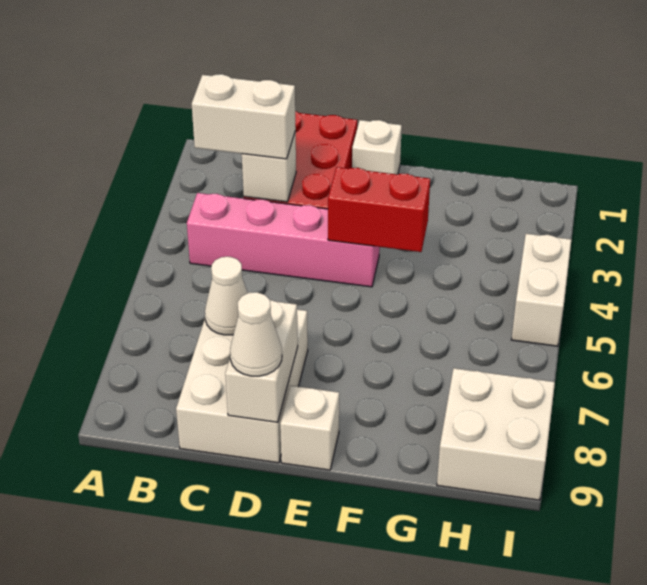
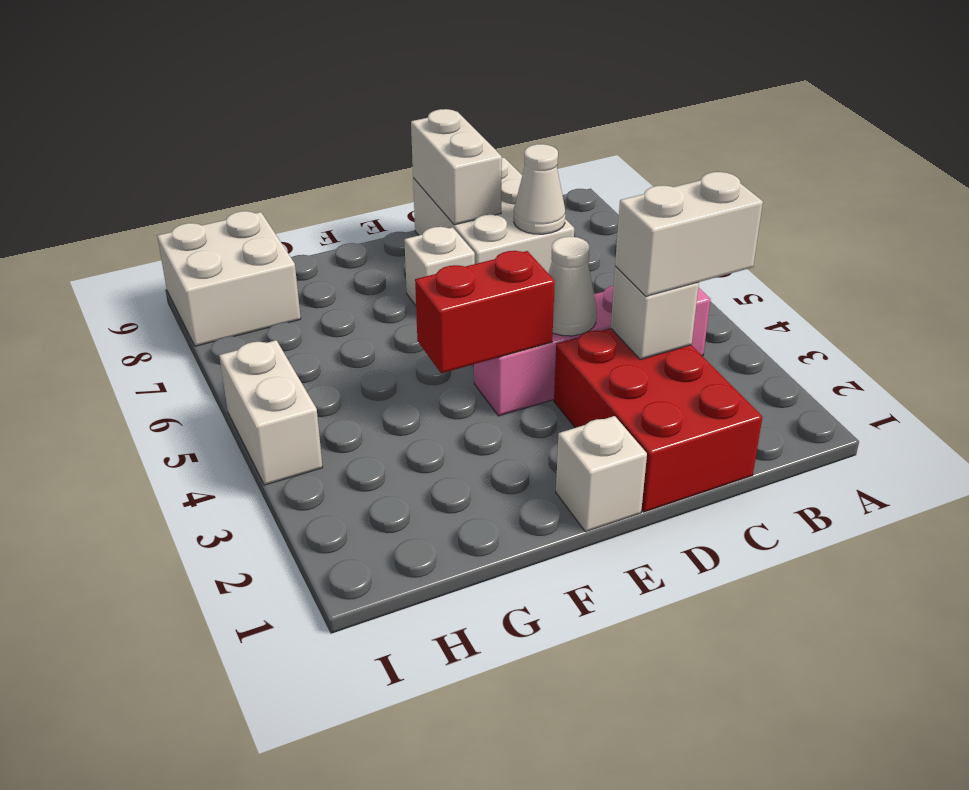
white 1x1 cone [230,292,282,376] -> white 1x1 cone moved to [548,237,597,336]
white 1x1 brick [280,386,339,470] -> white 1x1 brick moved to [404,227,475,306]

